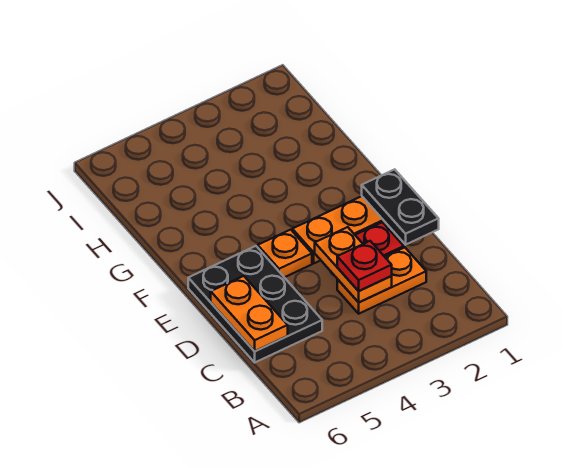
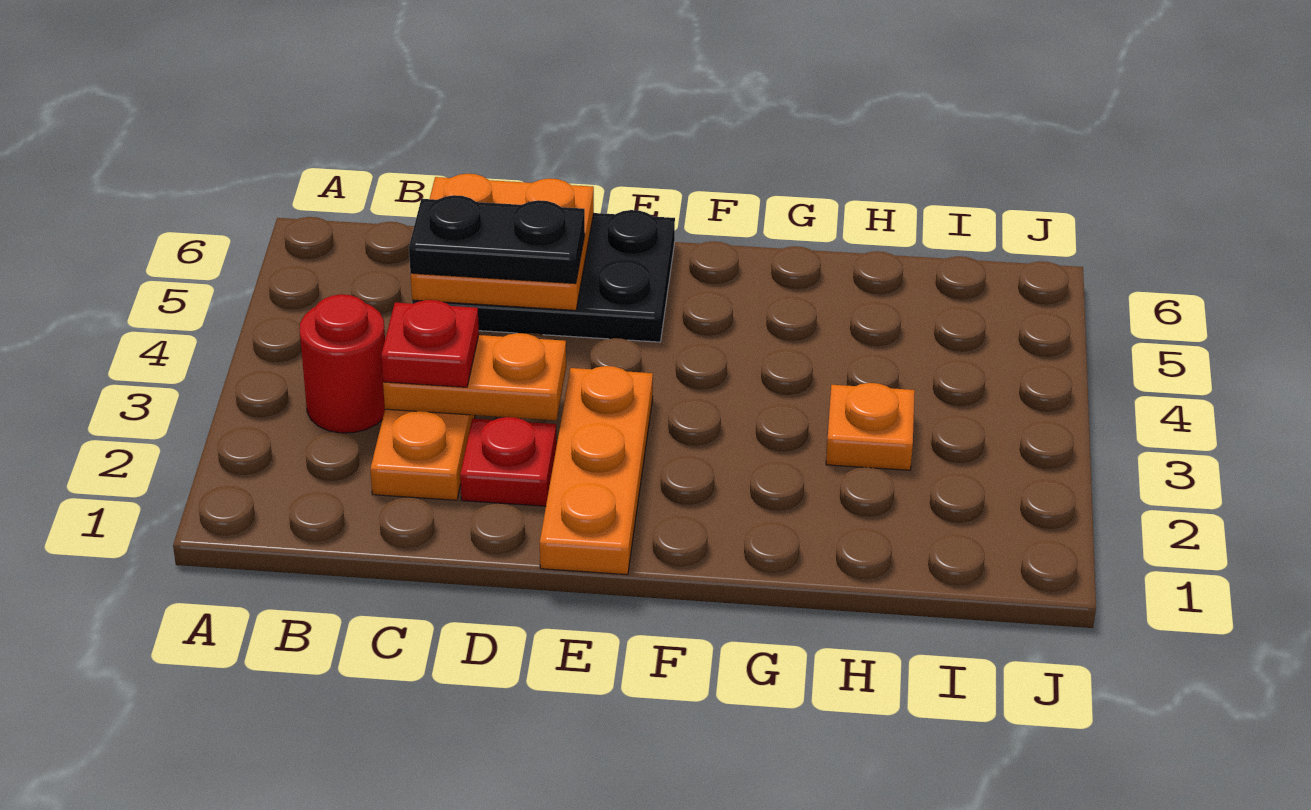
none -> red 1x1 round brick [300,294,385,433]
orange 1x2 plate [211,276,288,351] -> orange 2x2 plate [411,174,594,310]
black 1x2 plate [362,169,439,245] -> black 1x2 plate moved to [409,195,585,284]
orange 1x1 plate [258,230,312,277] -> orange 1x1 plate moved to [826,383,915,470]

